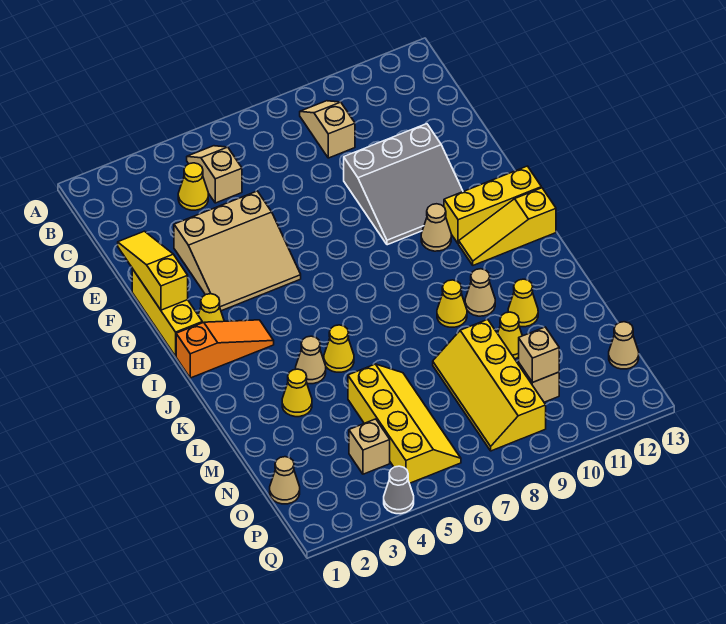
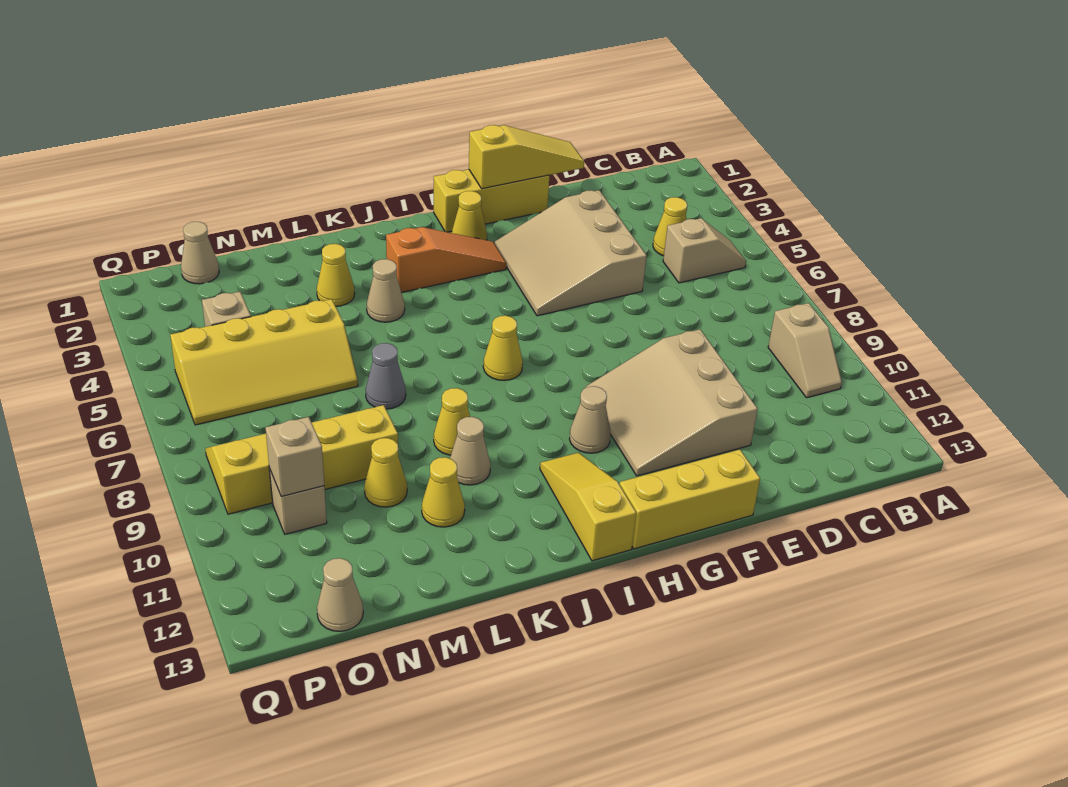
tan 1x2 slope [300,101,355,158] -> tan 1x2 slope turned to [768,303,842,398]
grey 3x3 slope [344,124,463,245] -> tan 3x3 slope [586,329,758,476]
yellow 1x3 brick [444,166,541,244] -> yellow 1x3 brick turned to [620,450,760,549]
orange 1x3 slope [176,320,274,378] -> orange 1x3 slope turned to [386,227,506,293]
yellow 1x1 cone [324,325,354,372] -> yellow 1x1 cone moved to [483,316,523,381]
grey 1x1 cone [384,466,414,514] -> grey 1x1 cone moved to [366,343,406,409]

